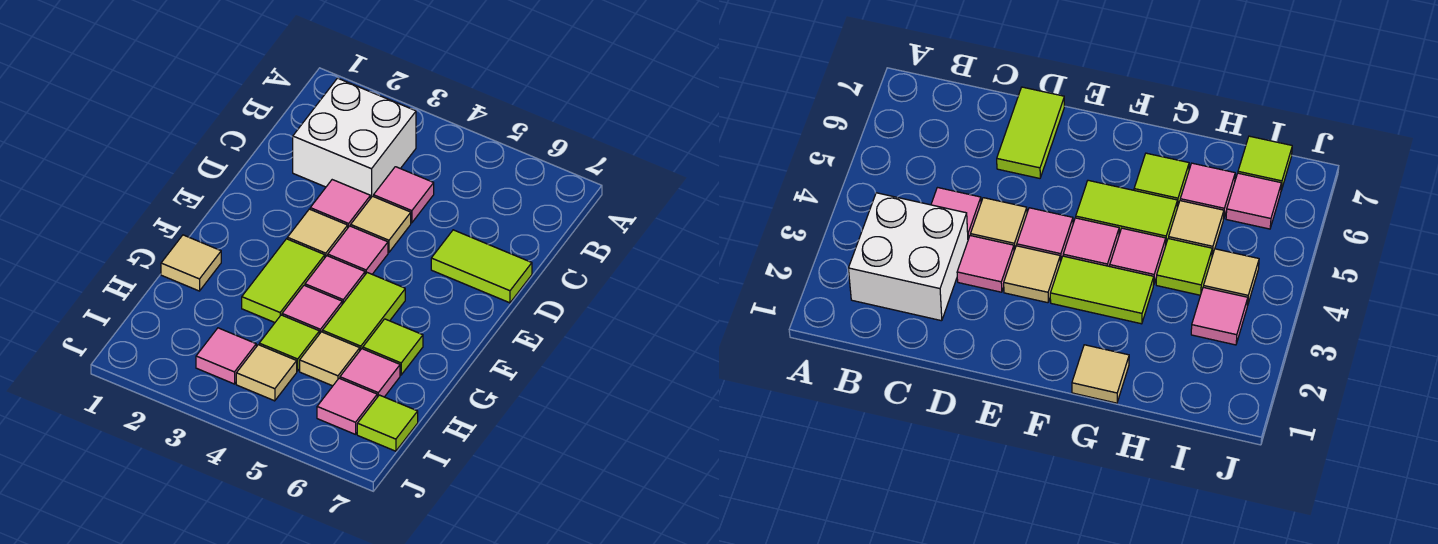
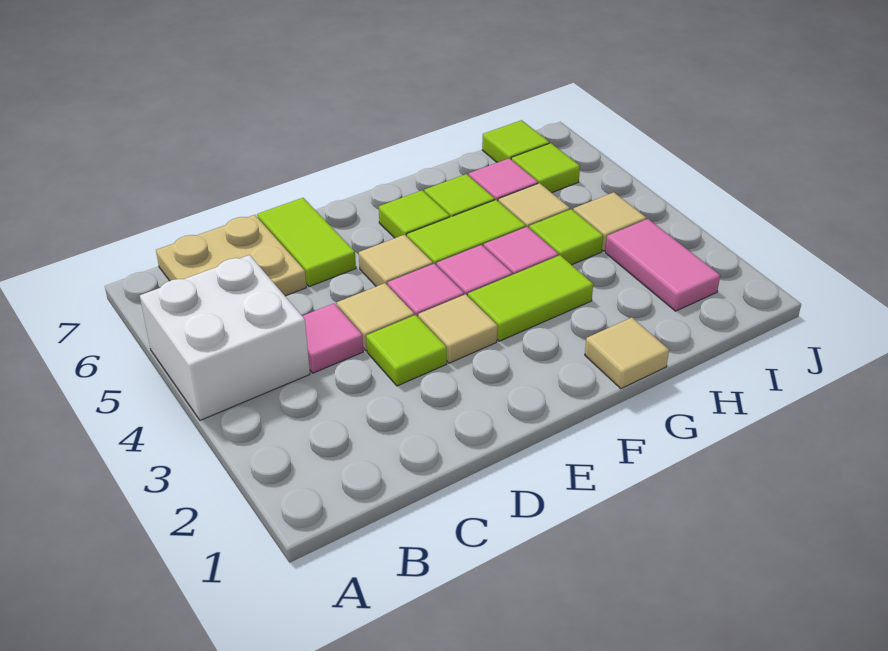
white 2x2 brick [293,78,416,199] -> white 2x2 brick moved to [140,255,310,420]
none -> tan 2x2 plate [156,215,306,296]
pink 1x1 tile [310,180,370,227] -> lime 1x1 tile [366,315,447,386]
none -> tan 1x1 tile [359,235,433,286]
none -> lime 1x1 tile [379,190,450,238]
pink 1x1 tile [196,328,256,384] -> pink 1x2 tile [605,219,720,311]
pink 1x1 tile [317,378,377,434] -> lime 1x1 tile [511,143,580,193]

